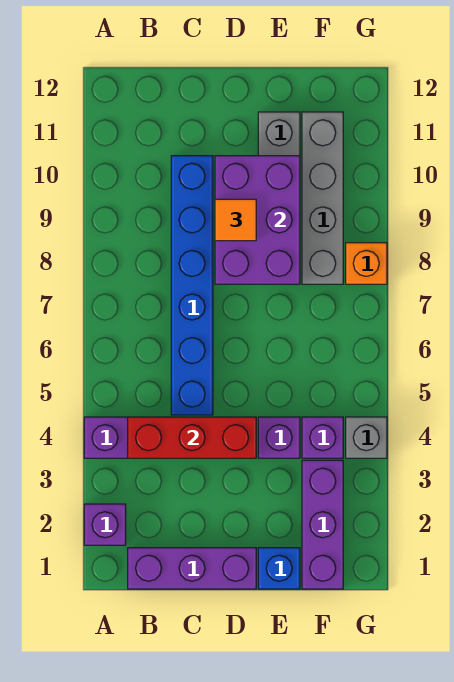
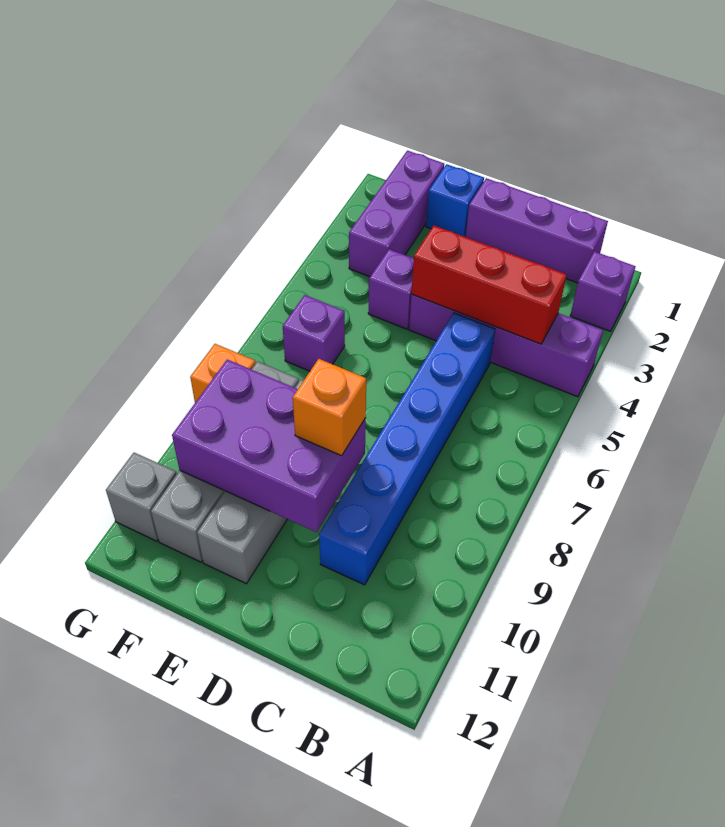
purple 2x3 brick [215,156,300,284] -> purple 2x3 brick turned to [172,360,366,532]
orange 1x1 tile [215,199,256,241] -> orange 1x1 brick [293,359,366,456]
purple 1x1 brick [302,417,343,458] -> purple 1x1 brick moved to [283,295,345,371]
grey 1x1 brick [346,417,387,458] -> grey 1x1 brick moved to [106,453,177,541]

